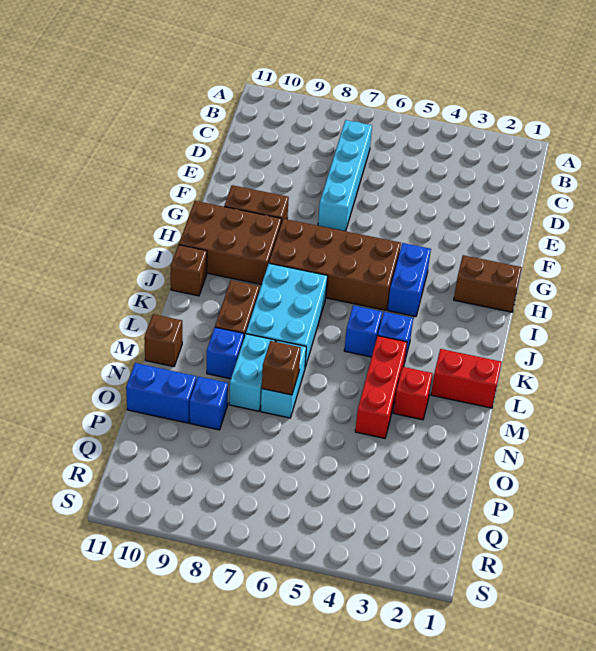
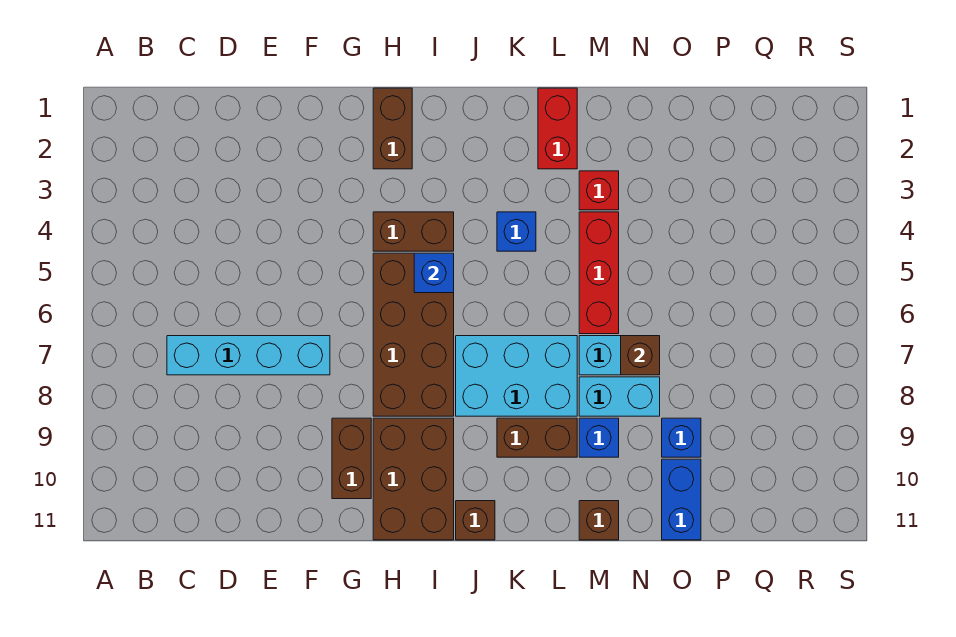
blue 1x2 brick [388,243,431,317] -> brown 1x2 brick [373,212,454,251]
blue 1x1 brick [344,305,382,357] -> blue 1x1 brick moved to [414,253,454,293]
red 1x3 brick [355,336,407,438] -> red 1x3 brick turned to [579,212,619,334]

